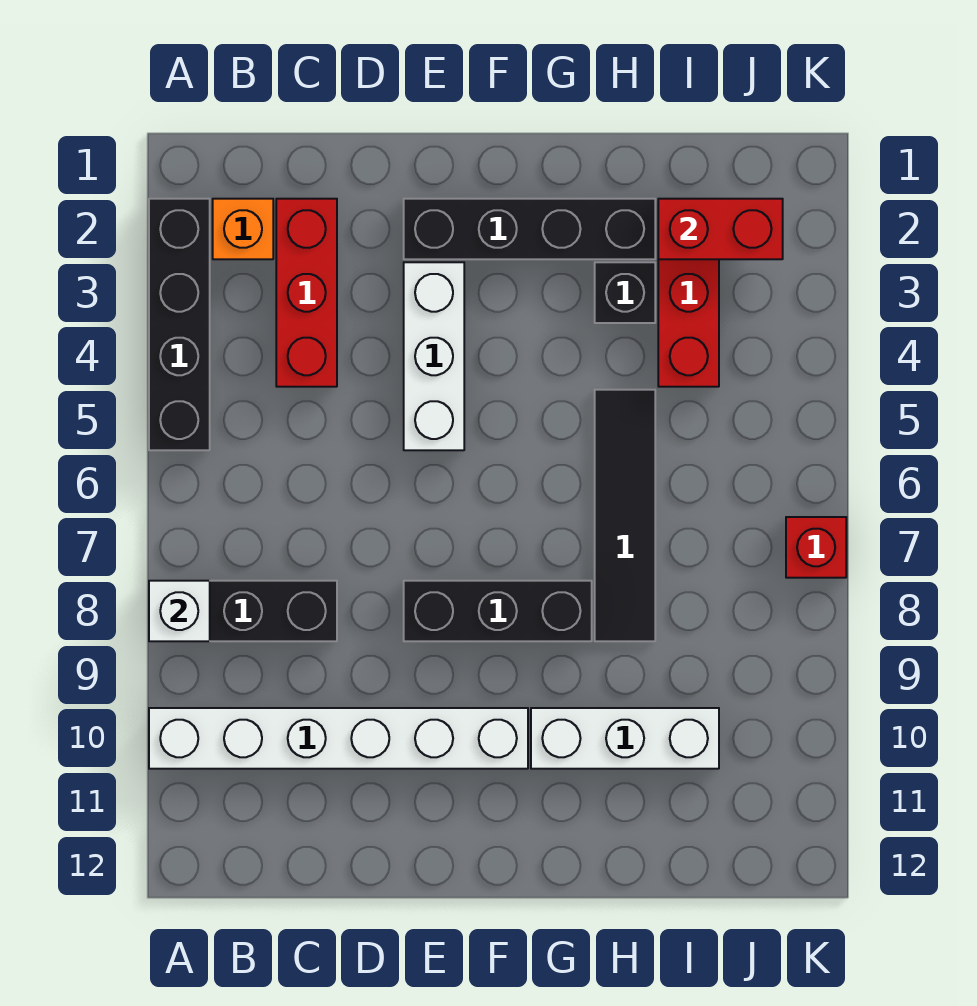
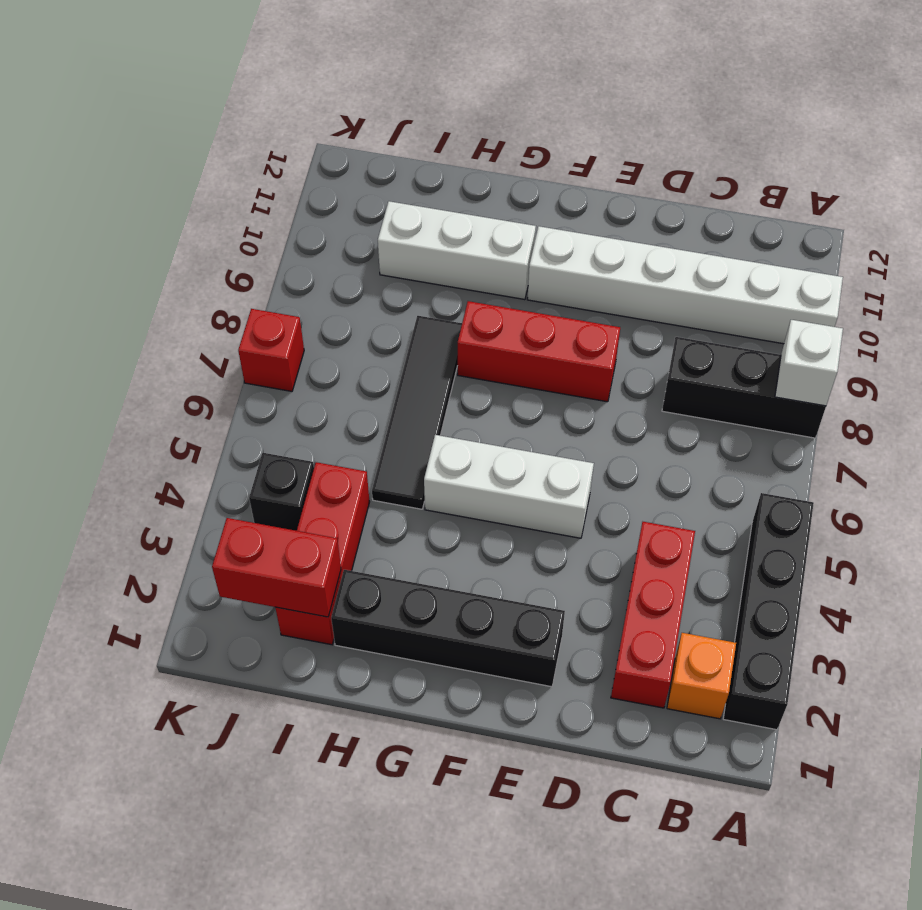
white 1x3 brick [404,262,464,450] -> white 1x3 brick turned to [424,435,594,538]
black 1x3 brick [404,581,592,641] -> red 1x3 brick [458,301,620,402]
black 1x1 brick [595,262,655,323] -> black 1x1 brick moved to [249,453,314,531]

